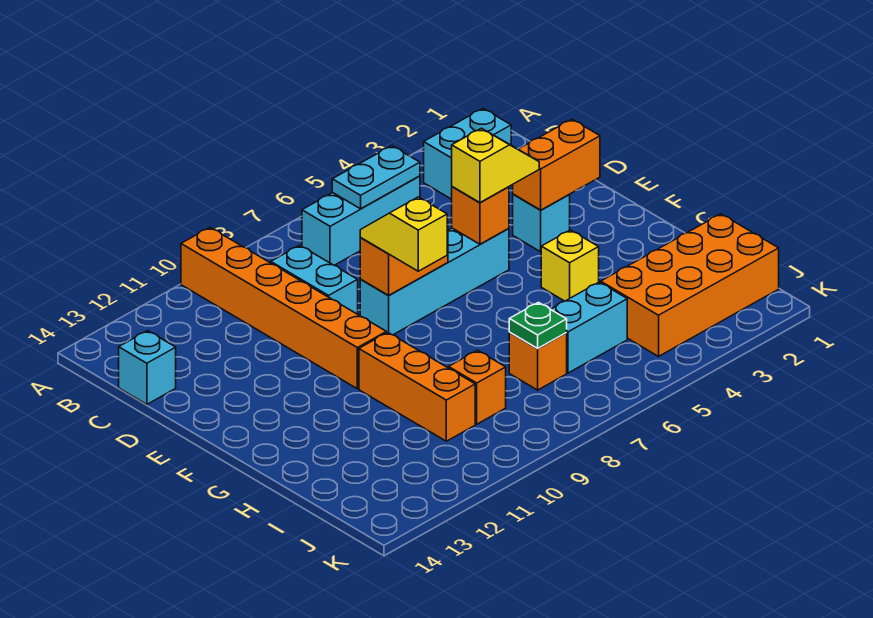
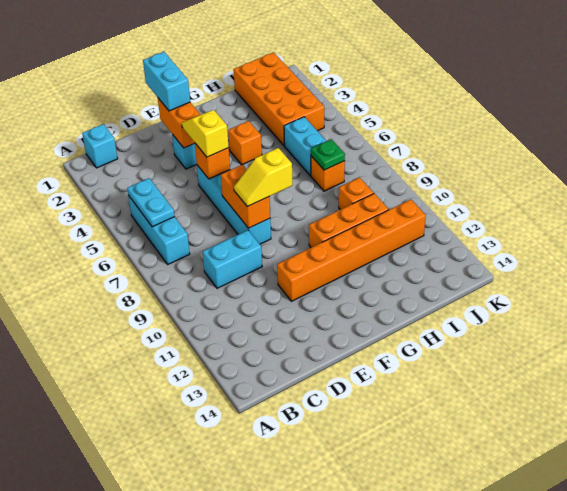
orange 1x6 brick [181,228,386,389] -> orange 1x6 brick moved to [277,199,426,301]
cyan 1x2 brick [424,109,511,199] -> cyan 1x2 brick moved to [143,52,190,111]
cyan 1x1 brick [119,331,176,404] -> cyan 1x1 brick moved to [82,124,118,168]
yellow 1x1 brick [541,230,599,301] -> orange 1x1 brick [228,121,262,165]

